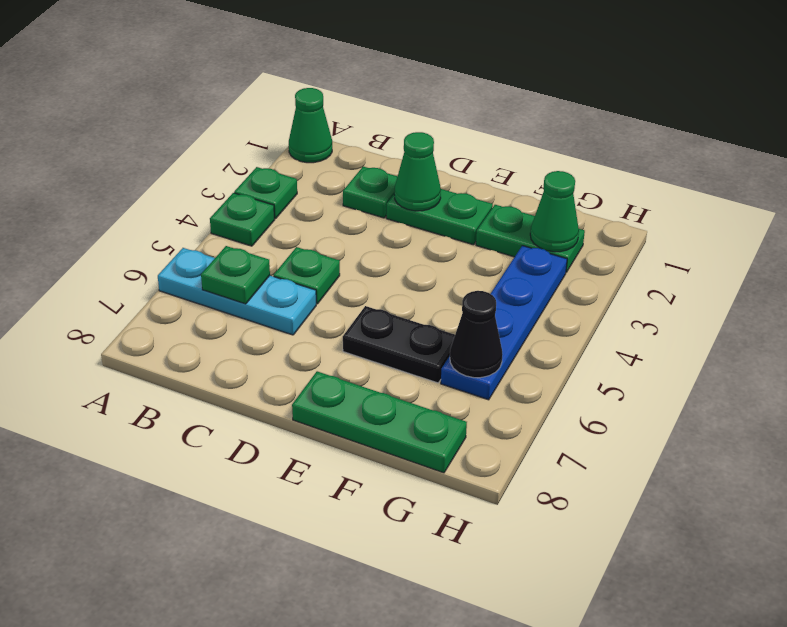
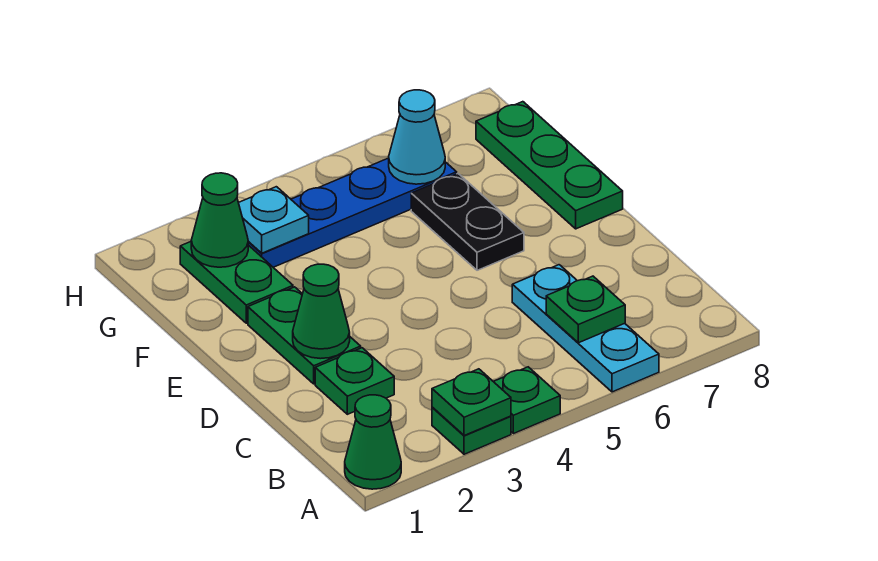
green 1x1 plate [273,247,340,304] -> green 1x1 plate moved to [432,369,511,436]
none -> cyan 1x1 plate [239,187,309,253]
black 1x1 cone [450,291,502,378] -> cyan 1x1 cone [389,90,445,184]

